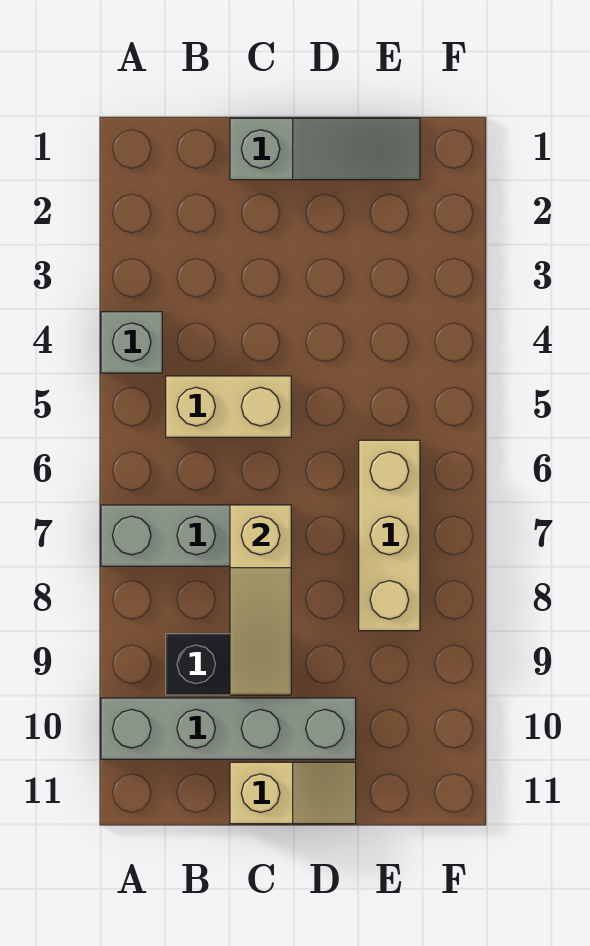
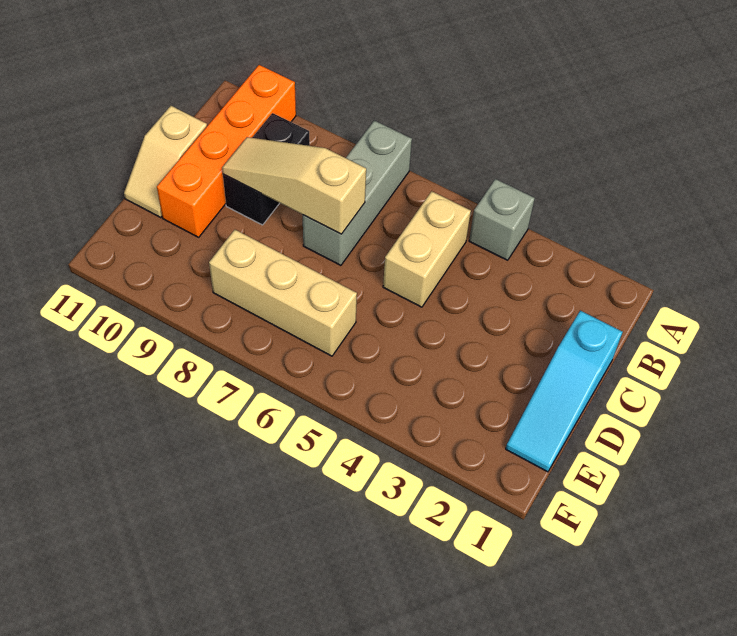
grey 1x4 brick [101,698,356,759] -> orange 1x4 brick [157,65,296,237]
grey 1x3 slope [230,118,420,180] -> cyan 1x3 slope [506,311,623,472]

